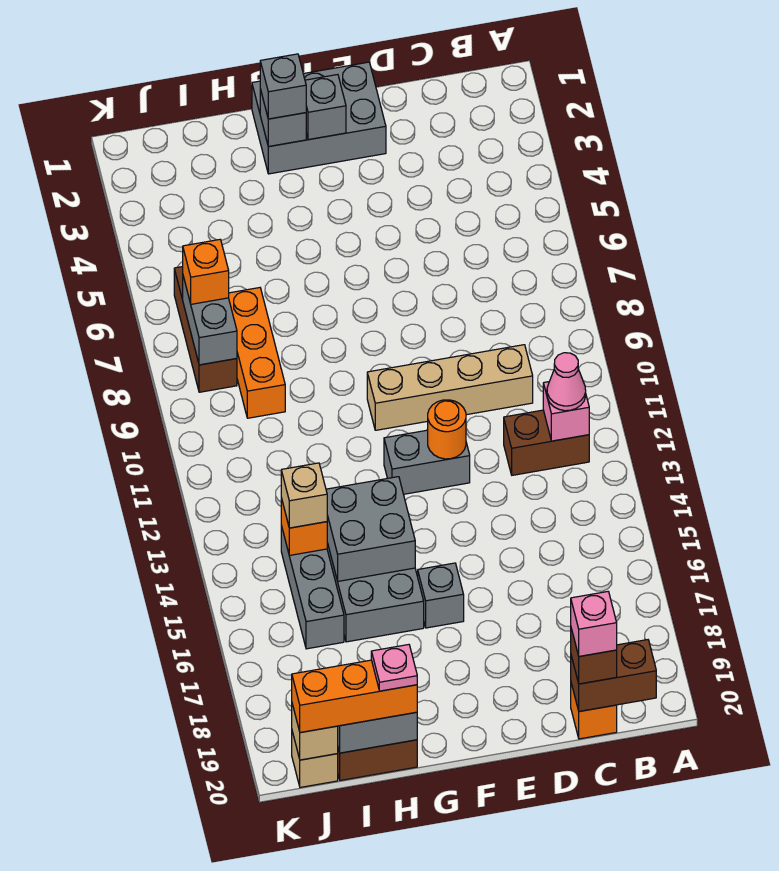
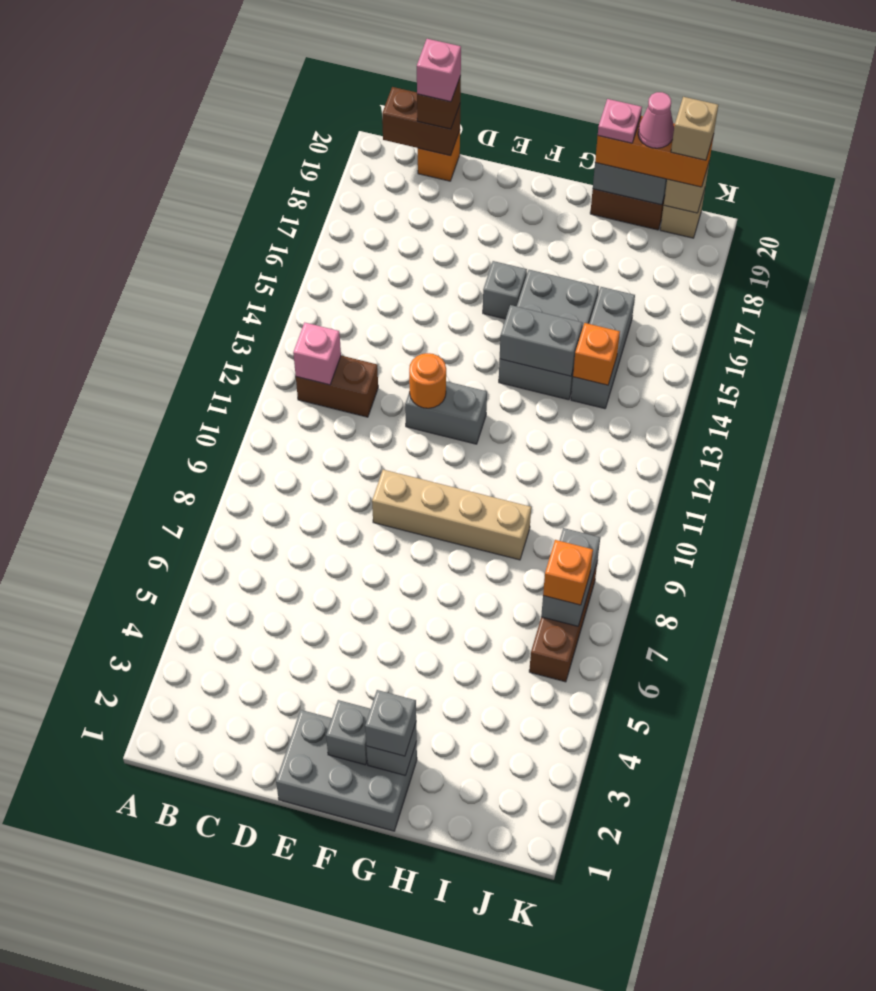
pink 1x1 cone [547,353,586,411] -> pink 1x1 cone moved to [638,92,674,148]
tan 1x4 brick [367,345,533,430] -> tan 1x4 brick moved to [372,470,531,560]
grey 2x2 brick [326,477,415,581] -> grey 1x2 brick [500,305,582,376]
orange 1x3 brick [229,288,285,418] -> none
tan 1x1 brick [281,463,327,528] -> tan 1x1 brick moved to [671,97,718,160]

